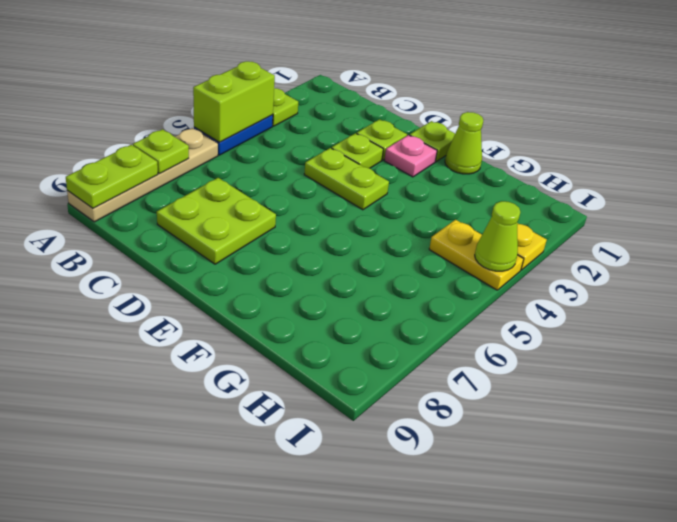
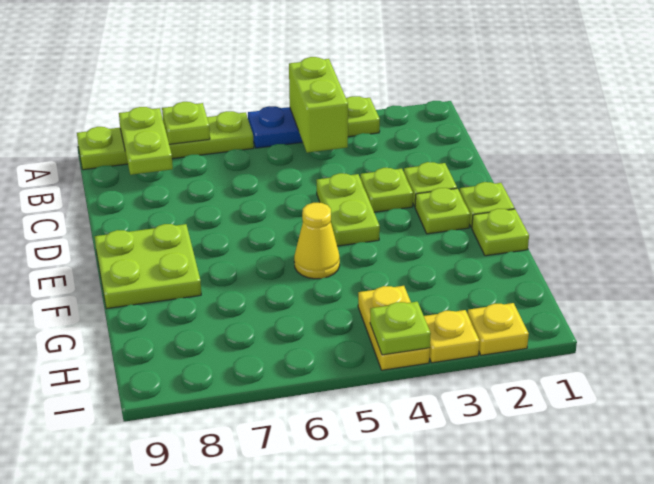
lime 1x2 brick [193,61,275,142] -> lime 1x2 brick turned to [289,57,348,153]
tan 1x4 plate [67,128,218,222] -> lime 1x4 plate [77,111,254,170]
lime 1x2 plate [66,145,158,208] -> lime 1x2 plate turned to [119,107,173,175]
lime 2x2 plate [157,178,276,264] -> lime 2x2 plate moved to [95,224,201,309]
pink 1x1 plate [384,135,437,177] -> lime 1x1 plate [415,188,470,234]
lime 1x1 cone [445,112,483,174] -> lime 1x1 plate [472,209,529,256]
none -> yellow 1x1 cone [294,203,340,279]
none -> yellow 1x1 plate [468,303,529,355]
lime 1x1 cone [475,201,520,271] -> lime 1x1 plate [370,302,431,355]

